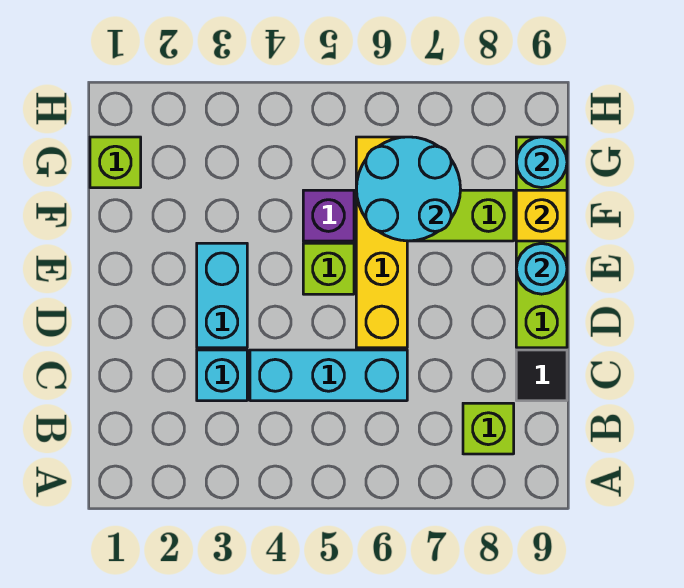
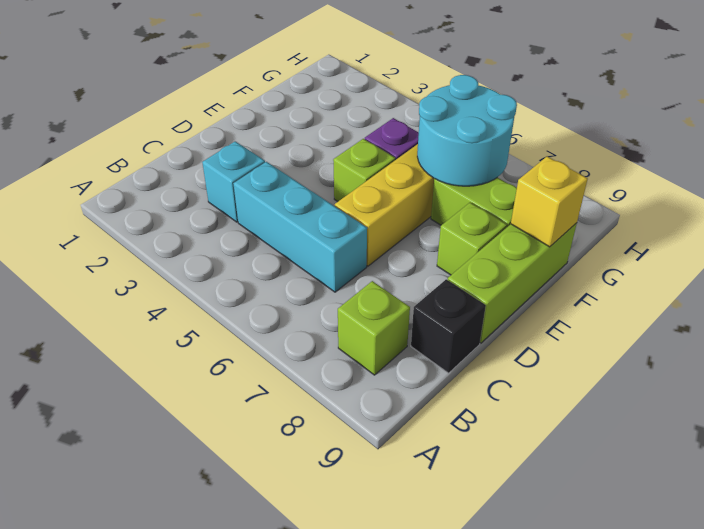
black 1x1 tile [516,350,567,401] -> black 1x1 brick [411,279,486,373]
cyan 1x2 brick [197,243,247,348] -> none
lime 1x4 brick [516,137,567,348] -> lime 1x3 brick [448,223,577,343]
cyan 1x1 round brick [516,244,567,294] -> none
lime 1x1 brick [90,137,141,188] -> lime 1x1 brick moved to [437,202,507,275]
cyan 1x1 round brick [516,137,567,188] -> none

